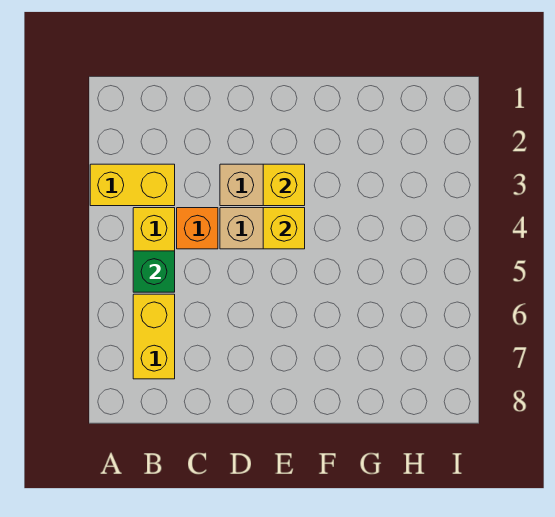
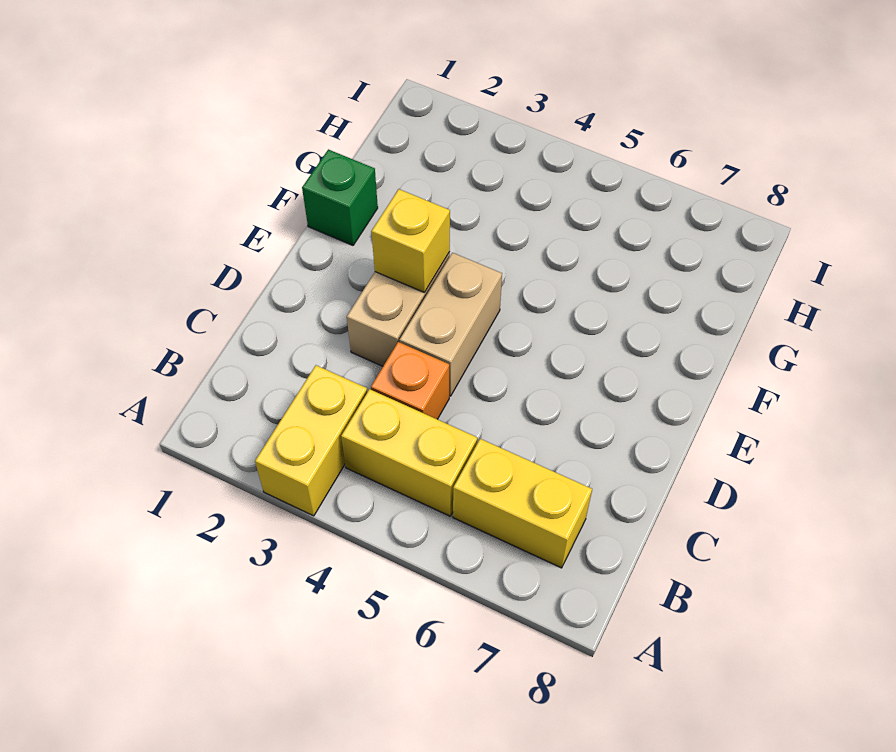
green 1x1 brick [133,251,175,292] -> green 1x1 brick moved to [302,149,378,245]
yellow 1x1 brick [263,208,305,249] -> none

